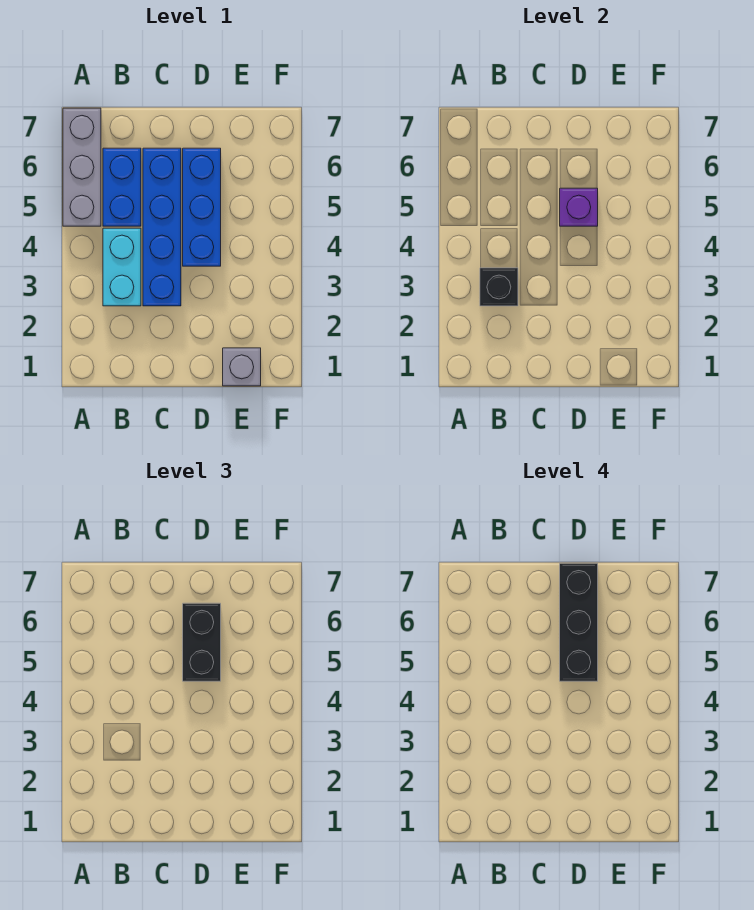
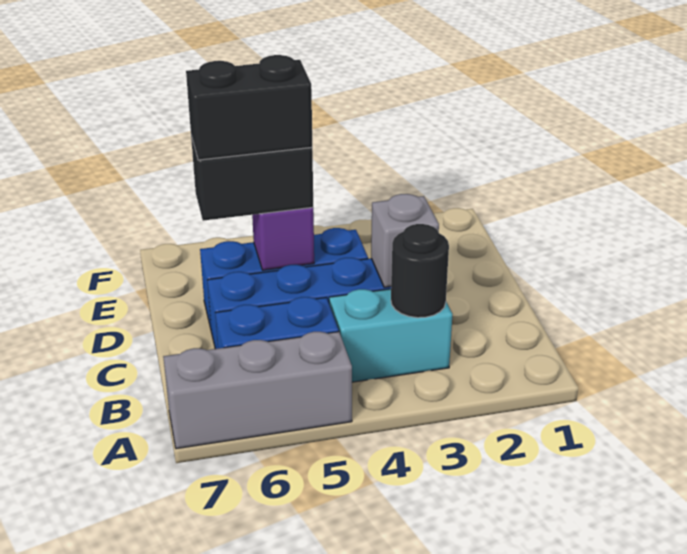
black 1x1 brick [480,268,518,306] -> black 1x1 round brick [391,224,449,318]
black 1x3 brick [560,563,598,681] -> black 1x2 brick [186,55,312,160]
grey 1x1 brick [223,348,261,386] -> grey 1x1 brick moved to [371,194,439,287]

